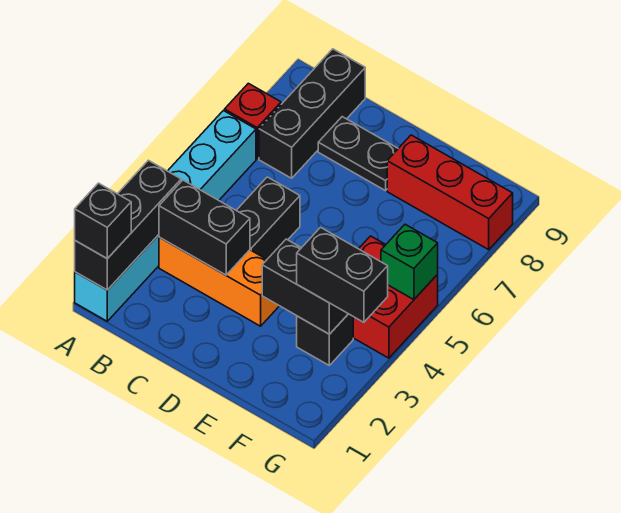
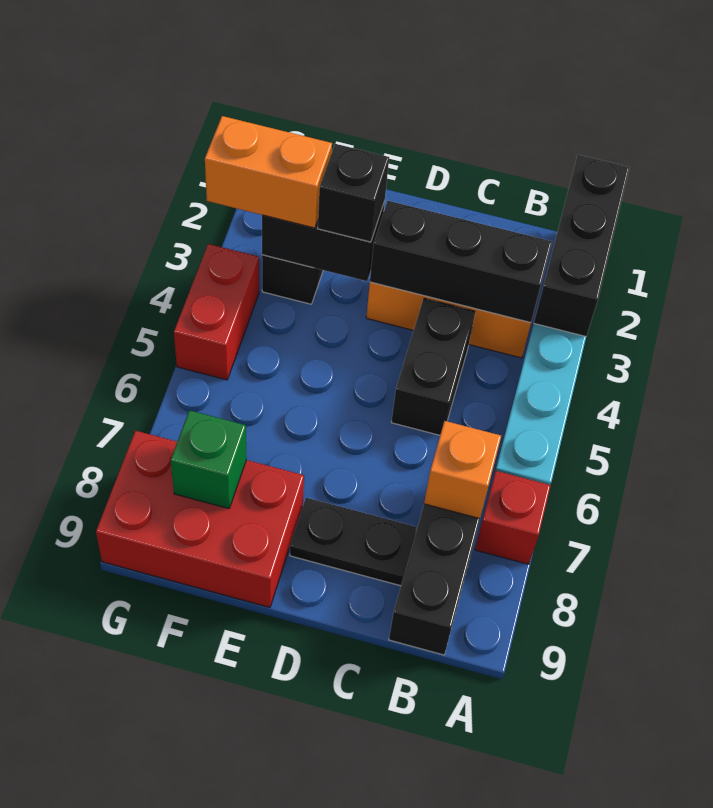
black 1x1 brick [75,183,131,259] -> black 1x1 brick moved to [318,144,389,242]
black 1x2 brick [159,180,250,275] -> black 1x3 brick [370,201,552,323]
none -> orange 1x1 brick [424,421,501,519]
red 1x3 brick [387,135,513,250] -> red 2x3 brick [96,431,304,607]
black 1x2 brick [297,227,388,322] -> orange 1x2 brick [205,116,332,228]
red 2x2 brick [353,236,438,358] -> red 1x2 brick [174,244,259,380]
green 1x1 brick [381,224,438,300] -> green 1x1 brick moved to [171,410,247,509]

